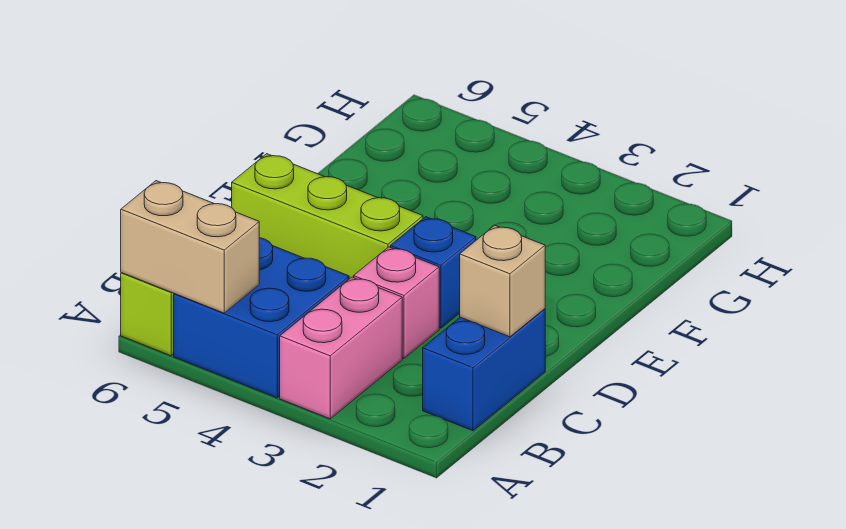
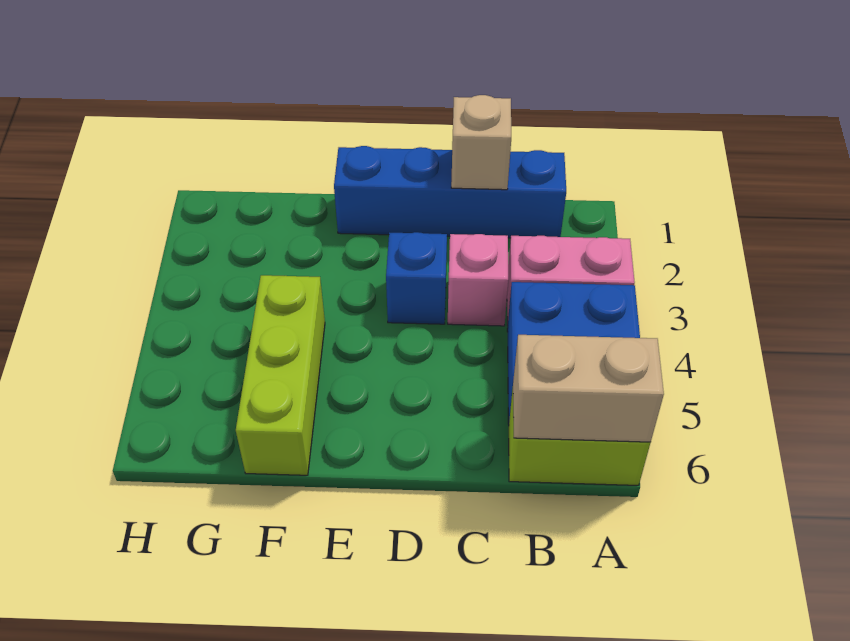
tan 1x2 brick [121,181,259,313] -> tan 1x2 brick turned to [513,335,664,442]
blue 1x2 brick [423,309,545,431] -> blue 1x4 brick [334,146,566,238]
lime 1x3 brick [232,154,423,279] -> lime 1x3 brick moved to [236,275,325,475]

